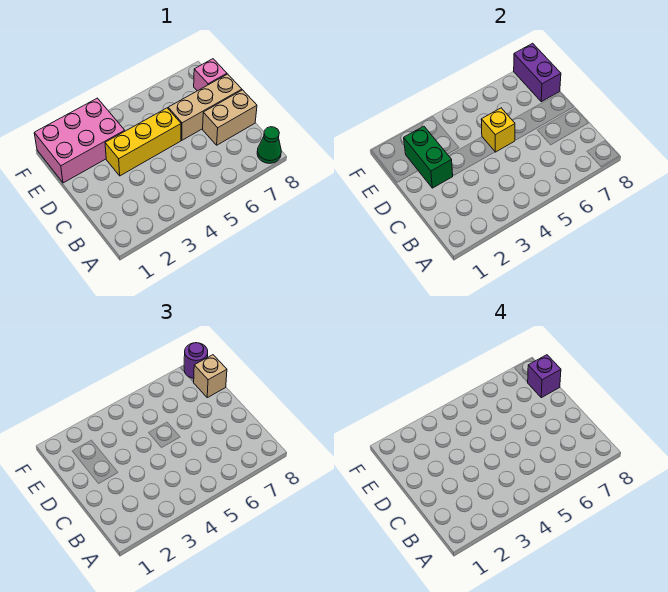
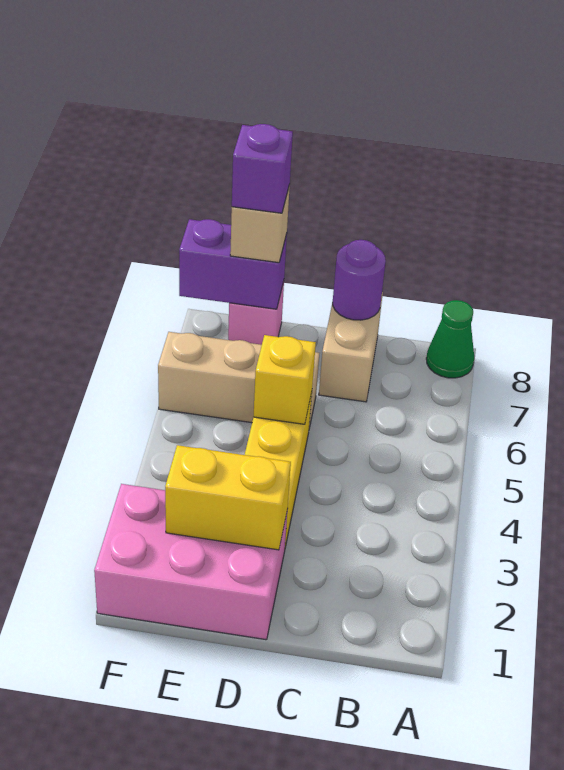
green 1x2 brick [404,126,453,188] -> yellow 1x2 brick [165,445,291,550]
tan 1x3 brick [168,74,242,140] -> tan 1x3 brick turned to [158,332,319,428]
pink 2x3 brick [34,98,125,183] -> pink 2x3 brick turned to [94,484,287,640]
purple 1x1 round brick [184,343,208,378] -> purple 1x1 round brick moved to [333,240,386,320]

